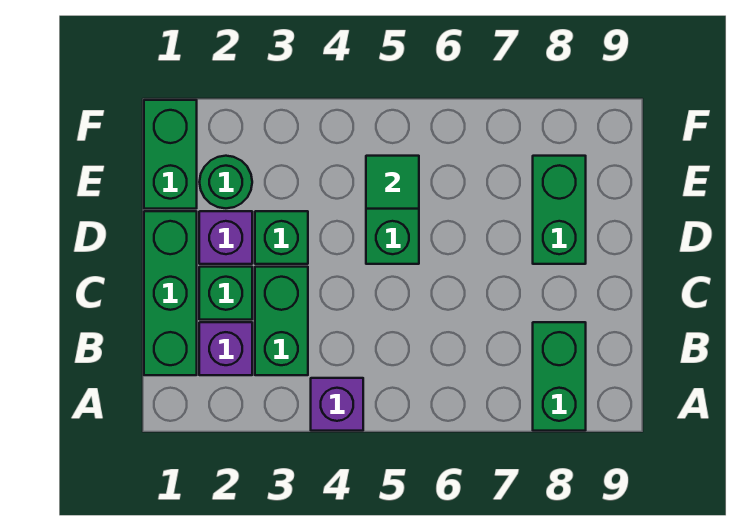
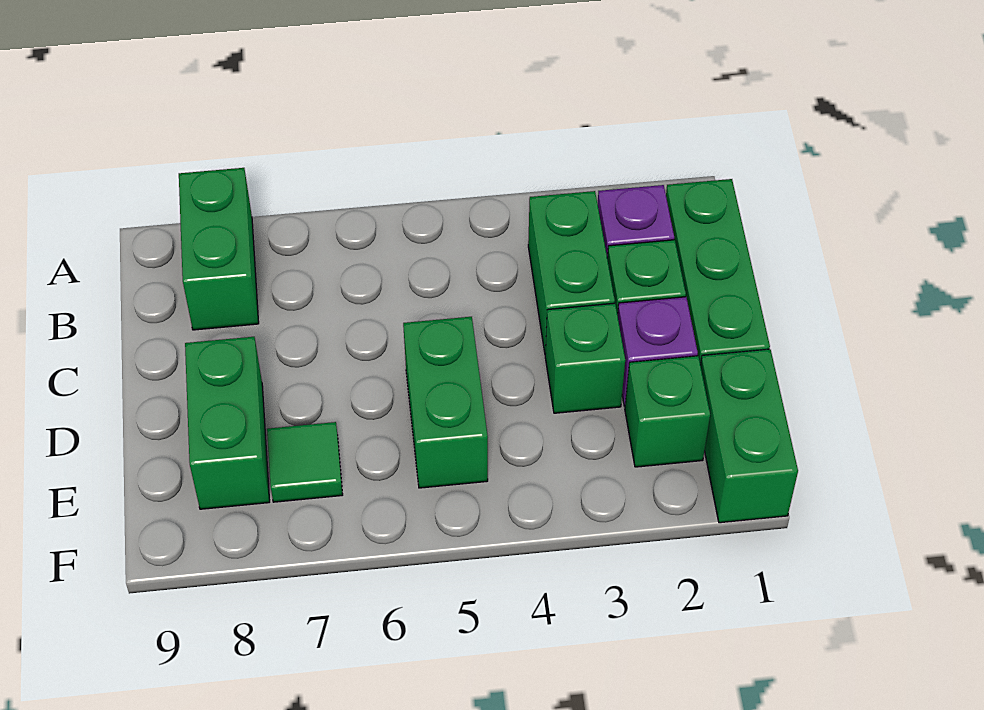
purple 1x1 brick [311,378,363,431] -> none
green 1x1 round brick [200,156,252,208] -> green 1x1 brick [625,356,710,467]
green 1x1 tile [366,156,419,209] -> green 1x1 tile moved to [267,422,343,502]

